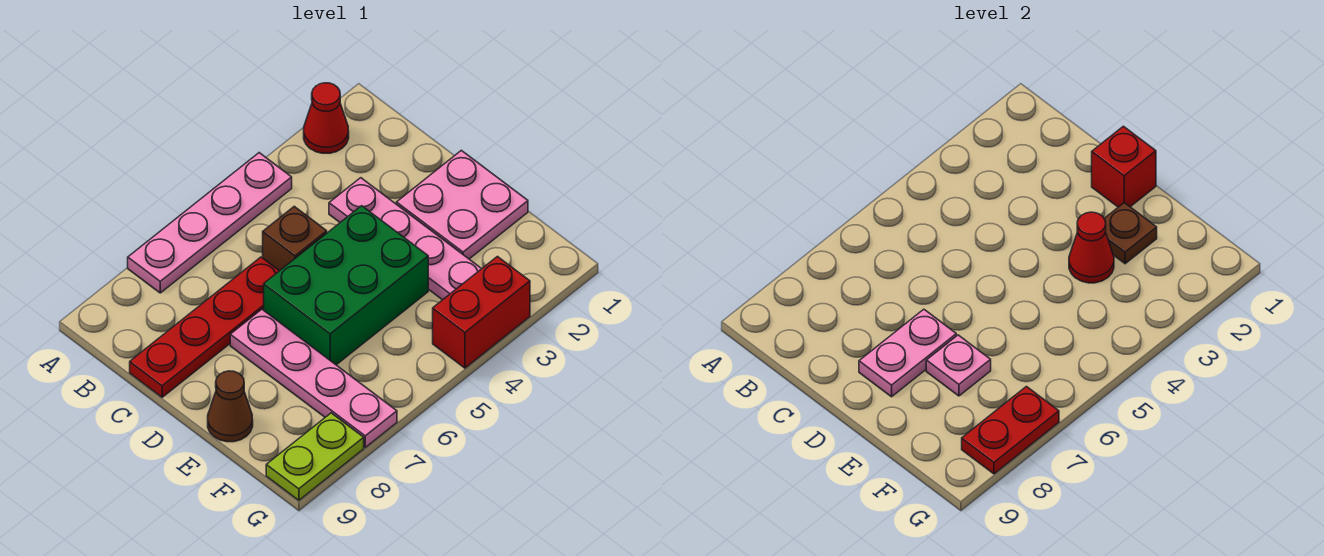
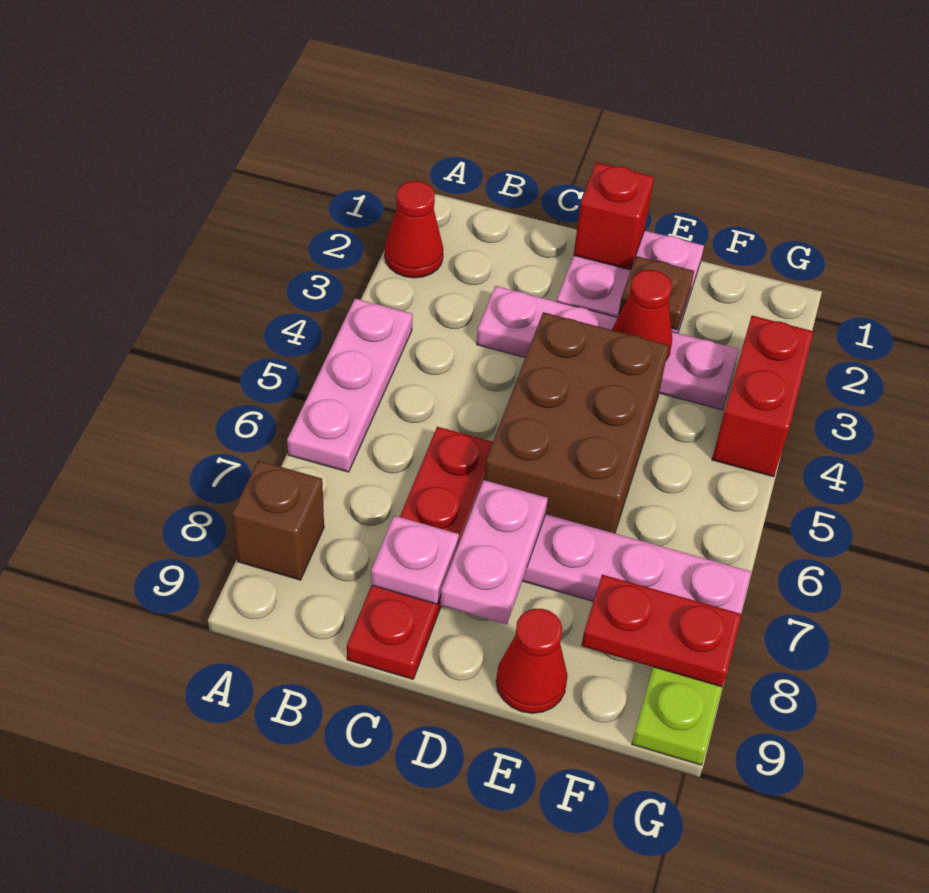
pink 1x4 plate [128,153,292,293] -> pink 1x3 plate [287,299,413,472]
brown 1x1 brick [263,206,327,271] -> brown 1x1 brick moved to [232,461,324,580]
green 2x3 brick [264,206,428,365] -> brown 2x3 brick [484,312,669,533]
pink 1x1 plate [926,335,991,396] -> pink 1x1 plate moved to [371,516,459,604]
brown 1x1 cone [208,371,253,442] -> red 1x1 cone [496,609,568,713]
red 1x2 plate [962,387,1059,474] -> red 1x2 plate turned to [581,575,742,687]

